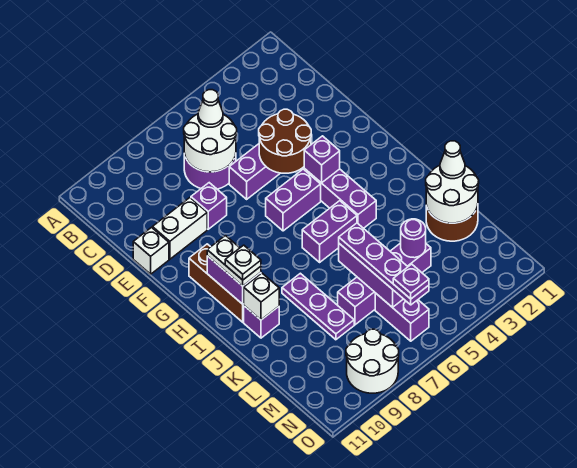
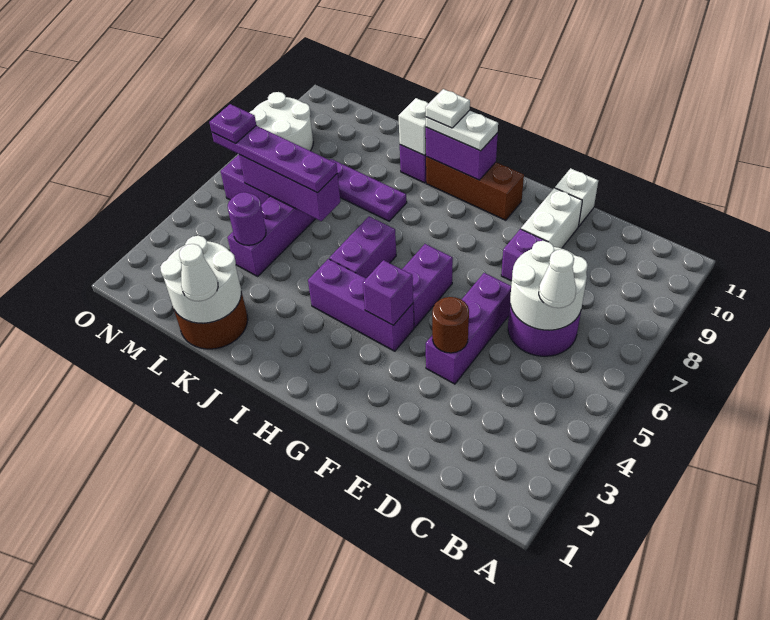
brown 2x2 round brick [259,109,311,173] -> brown 1x1 round brick [432,297,469,353]

